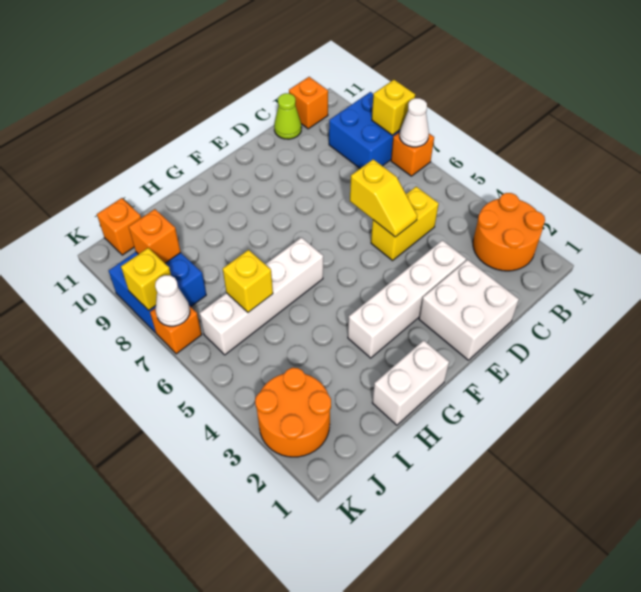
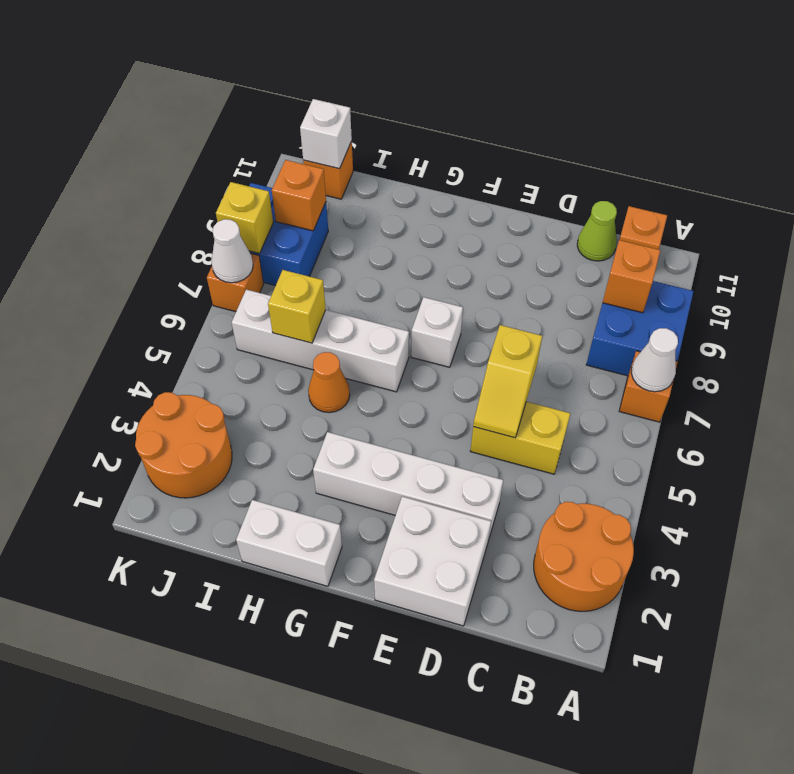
yellow 1x1 brick [372,80,415,135] -> none
none -> orange 1x1 brick [603,240,660,313]
none -> white 1x1 brick [411,297,463,367]
none -> orange 1x1 cone [308,352,350,412]
none -> white 1x1 brick [300,99,352,169]

